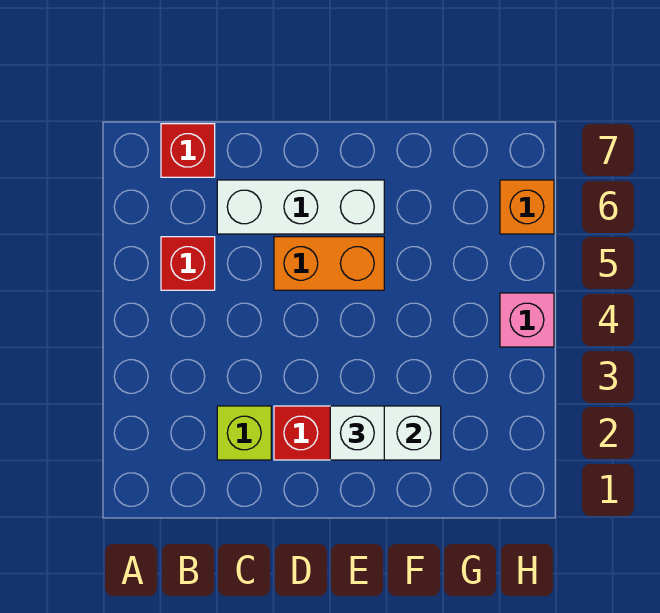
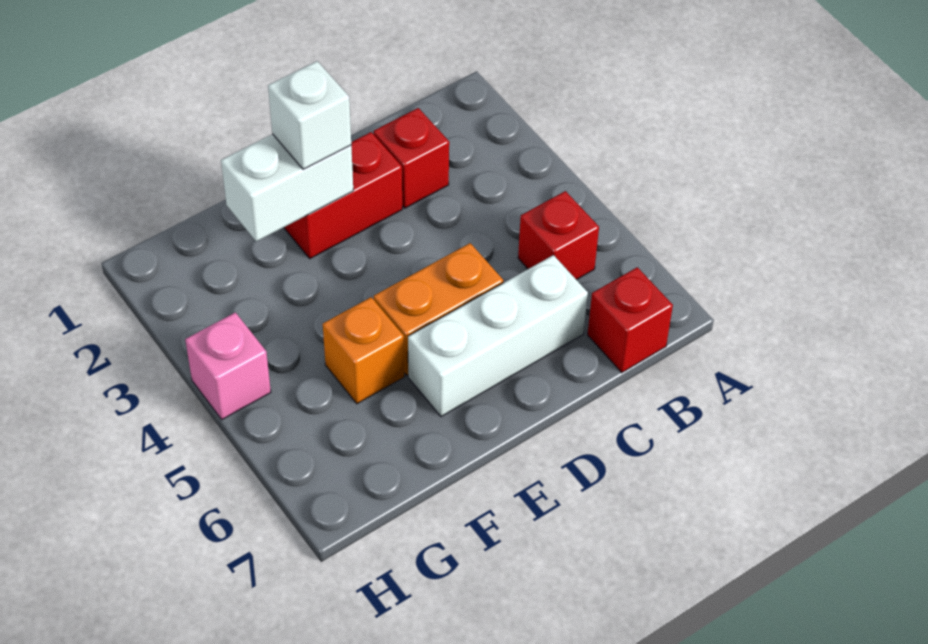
lime 1x1 brick [217,406,271,460] -> red 1x1 brick [374,108,449,208]
orange 1x1 brick [500,180,554,234] -> orange 1x1 brick moved to [323,297,404,404]

